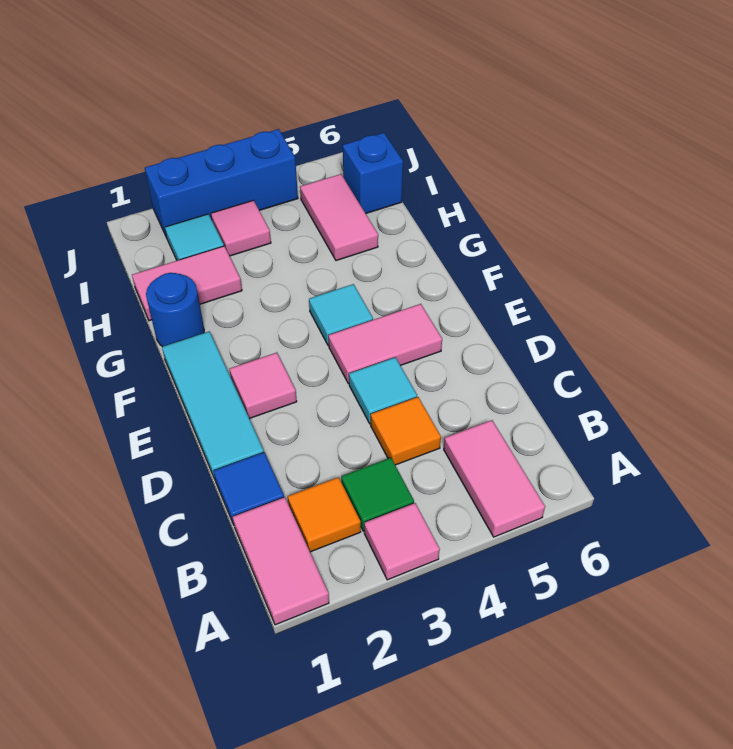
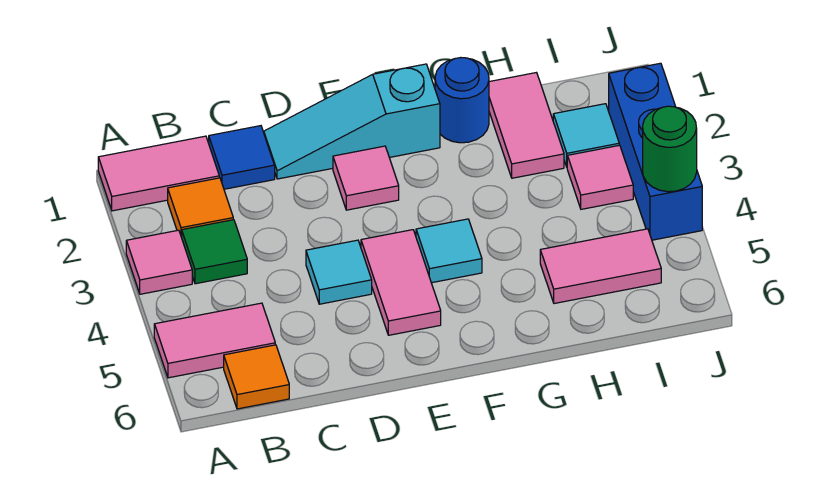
orange 1x1 tile [371,397,441,465] -> orange 1x1 tile moved to [224,345,289,409]
cyan 1x3 tile [162,331,264,479] -> cyan 1x3 slope [264,64,440,179]
blue 1x1 brick [343,133,403,213] -> none
none -> green 1x1 round brick [643,106,697,192]

